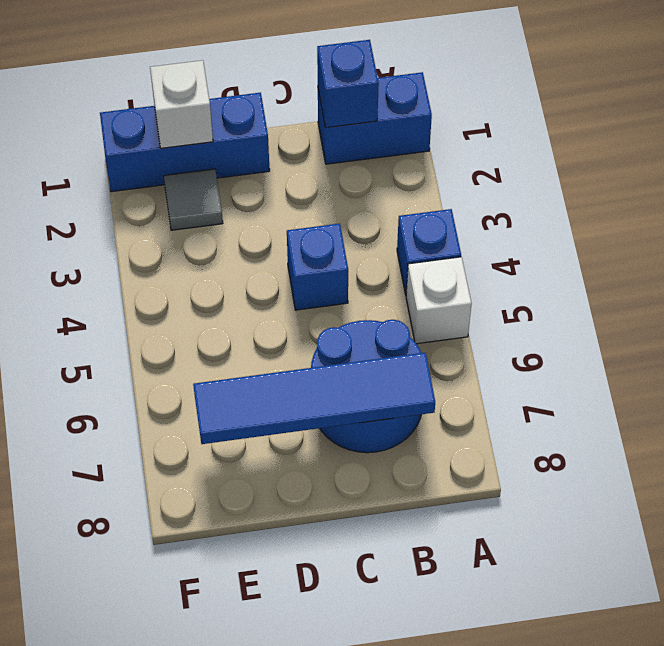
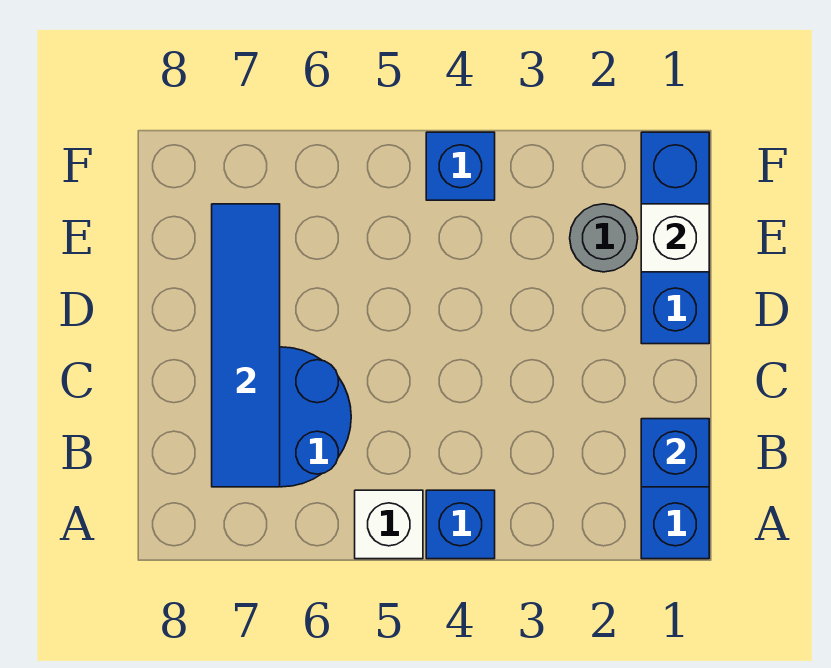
blue 1x1 brick [287,224,348,310] -> blue 1x1 brick moved to [426,132,495,200]
grey 1x1 tile [164,169,223,230] -> grey 1x1 round brick [570,204,638,272]

